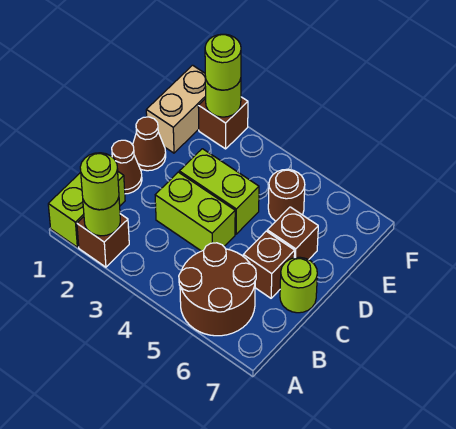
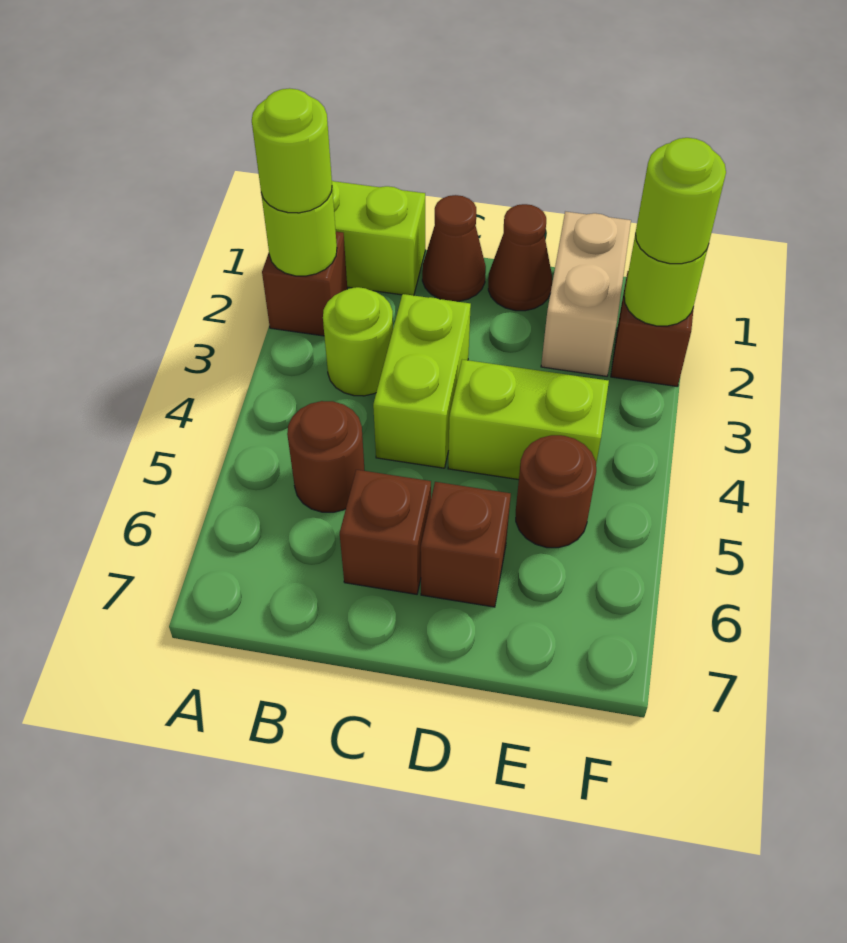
brown 2x2 round brick [179,243,256,336] -> brown 1x1 round brick [287,401,365,512]
lime 1x1 round brick [280,257,317,313] -> lime 1x1 round brick moved to [323,287,393,396]
lime 1x2 brick [179,149,259,234] -> lime 1x2 brick turned to [448,360,609,480]
tan 1x2 brick [146,65,206,153] -> tan 1x2 brick turned to [541,212,631,376]

